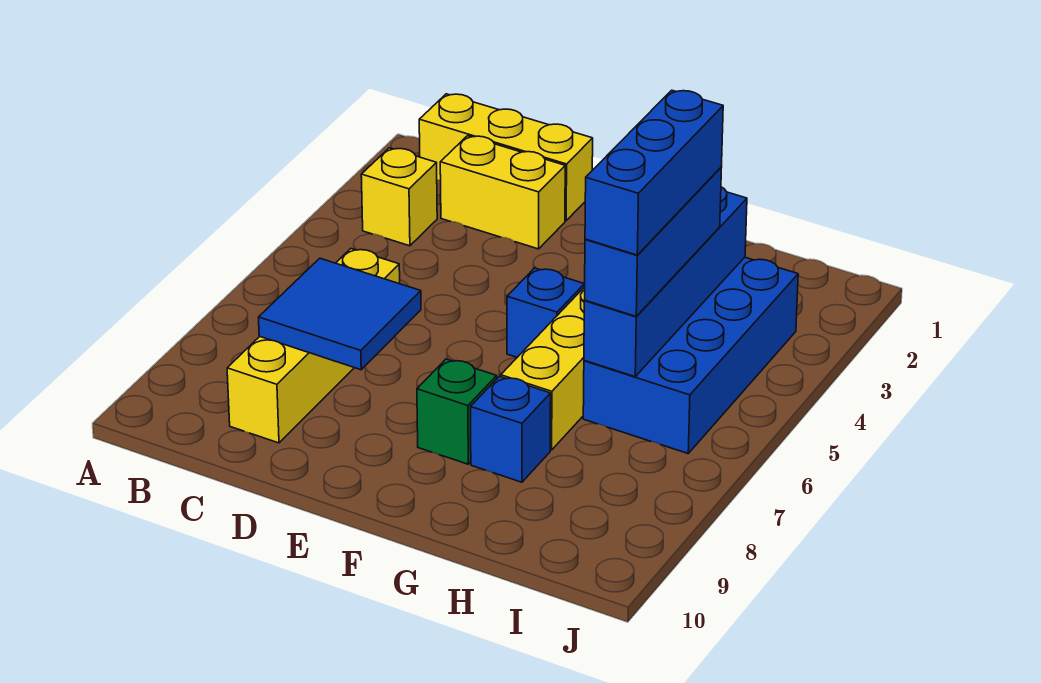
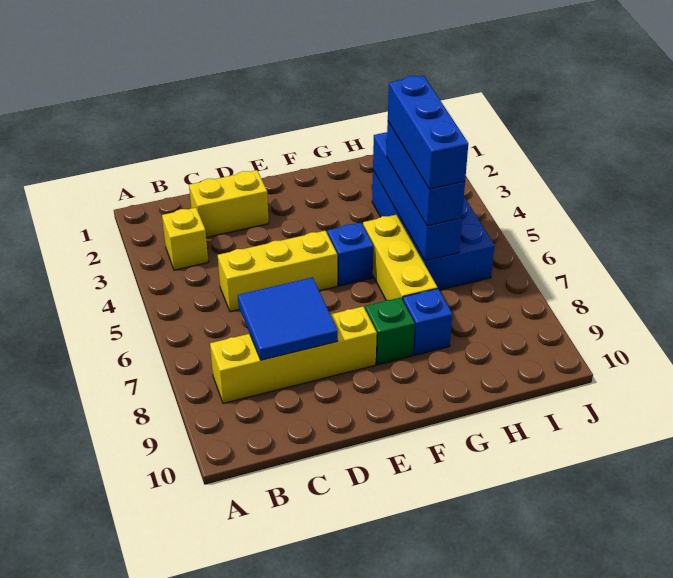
yellow 1x3 brick [419,94,593,221] -> yellow 1x3 brick moved to [218,231,337,312]
yellow 1x4 brick [227,249,400,443] -> yellow 1x4 brick turned to [210,307,377,403]

